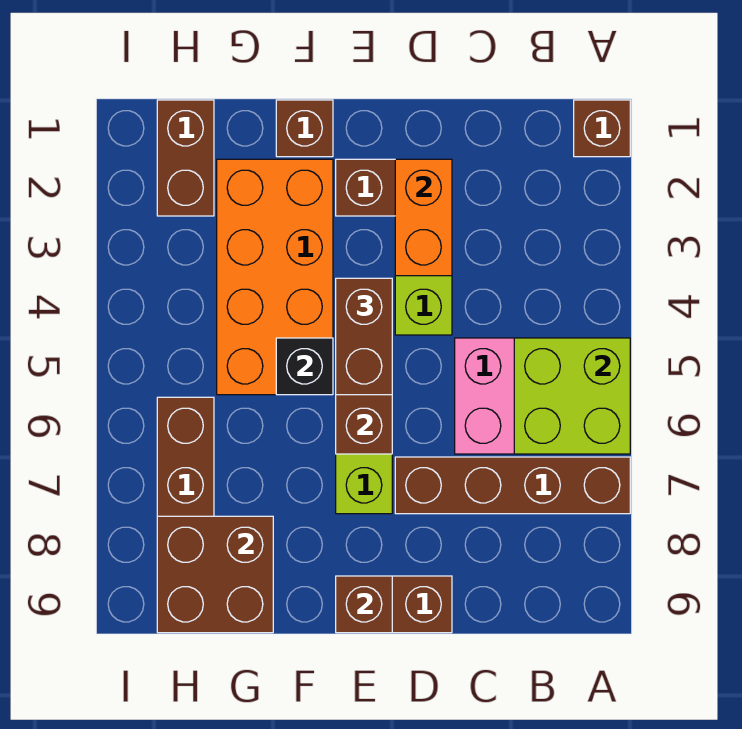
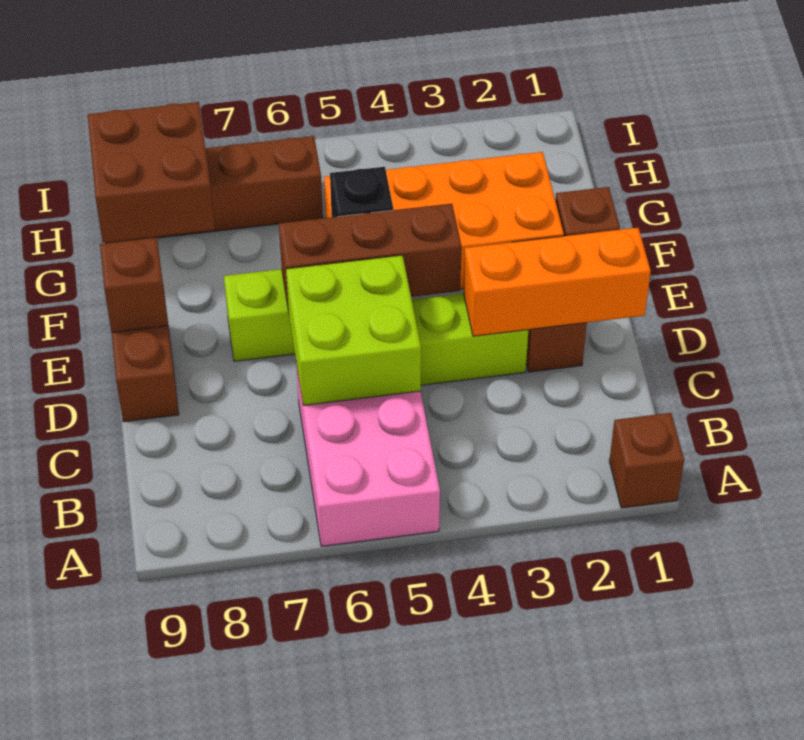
lime 2x2 brick [514,338,630,454] -> lime 2x2 brick moved to [286,255,421,405]
brown 1x4 brick [395,457,630,514] -> none
orange 1x2 brick [395,159,452,276] -> orange 1x3 brick [463,228,651,336]
brown 1x2 brick [336,278,392,395] -> none
brown 1x2 brick [157,100,214,216] -> none

